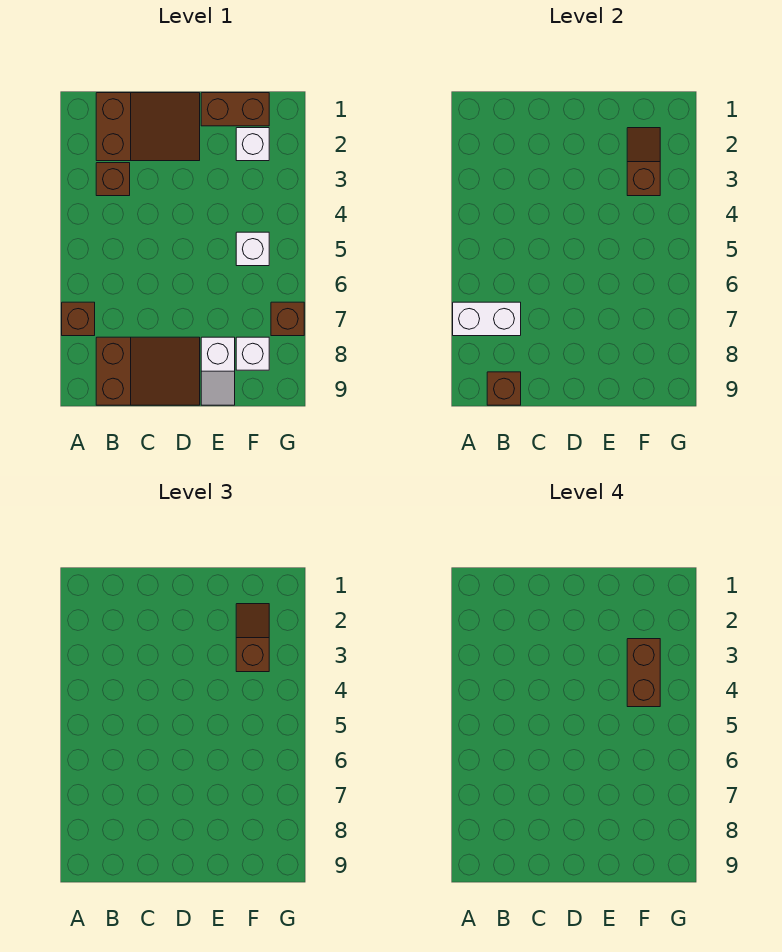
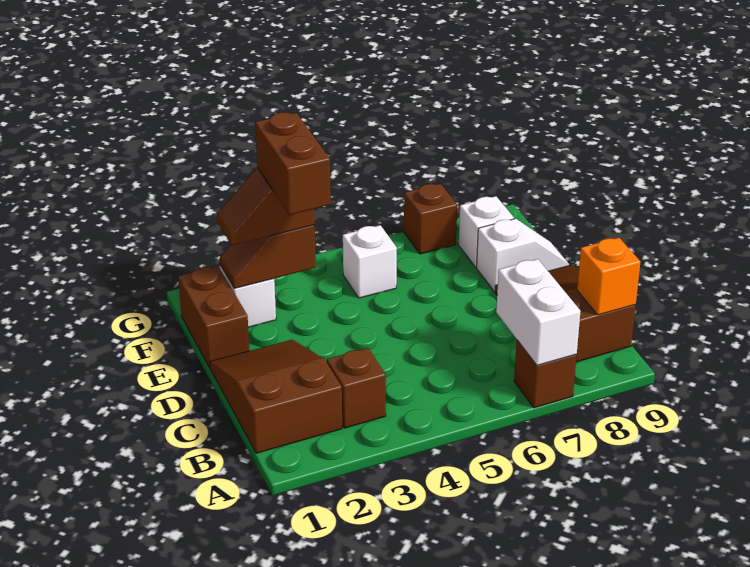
brown 1x1 brick [487,372,521,405] -> orange 1x1 brick [577,238,640,315]
brown 1x2 brick [627,639,660,707] -> brown 1x2 brick turned to [255,112,331,215]

